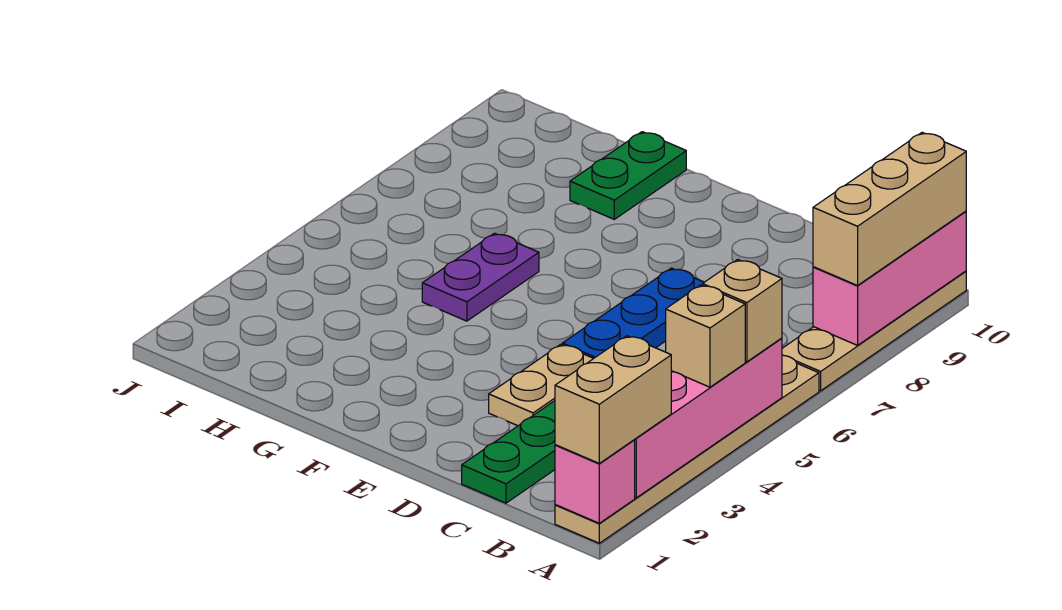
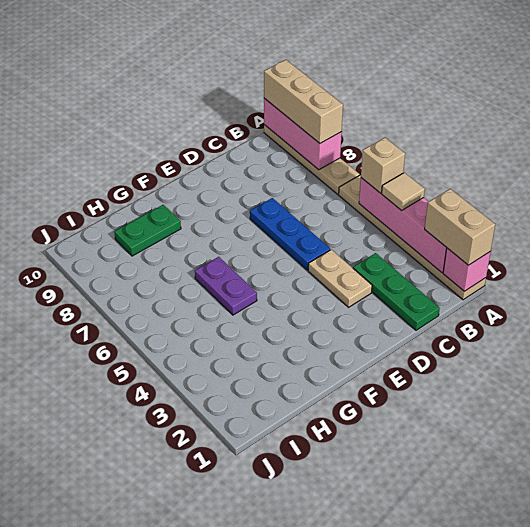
tan 1x1 brick [666,285,745,387] -> tan 1x1 tile [382,173,425,211]
green 1x2 plate [570,132,686,219] -> green 1x2 plate turned to [114,205,181,256]

